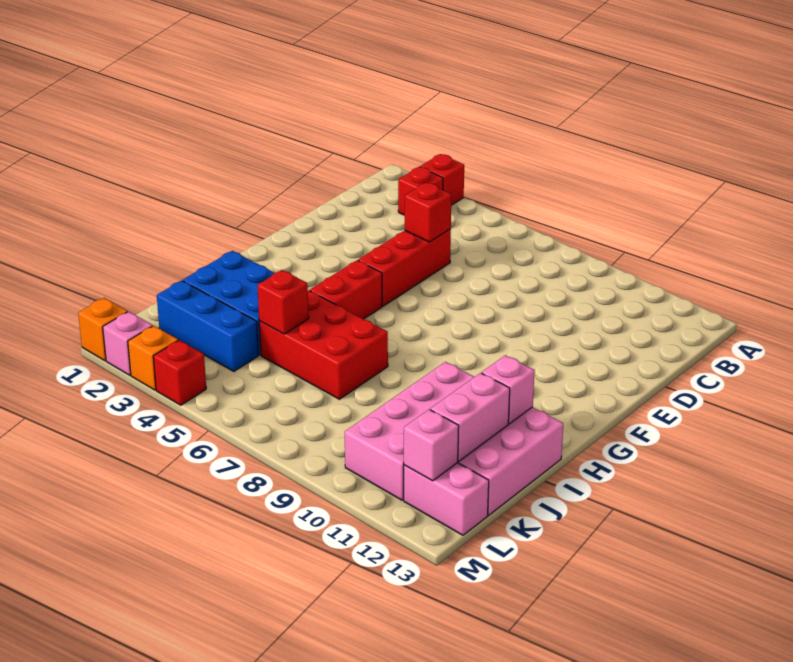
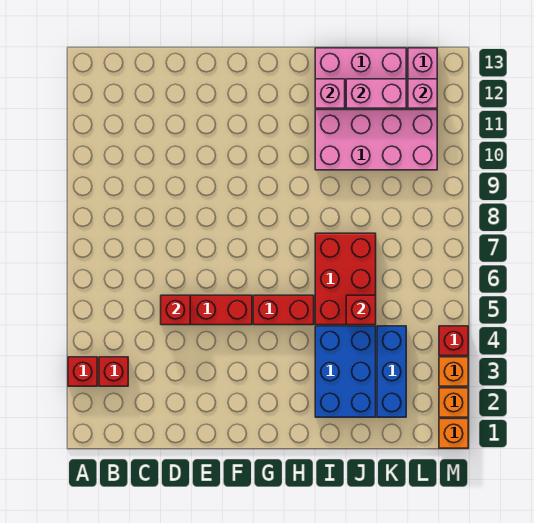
pink 1x1 brick [103,311,153,375] -> orange 1x1 brick [439,388,468,417]

